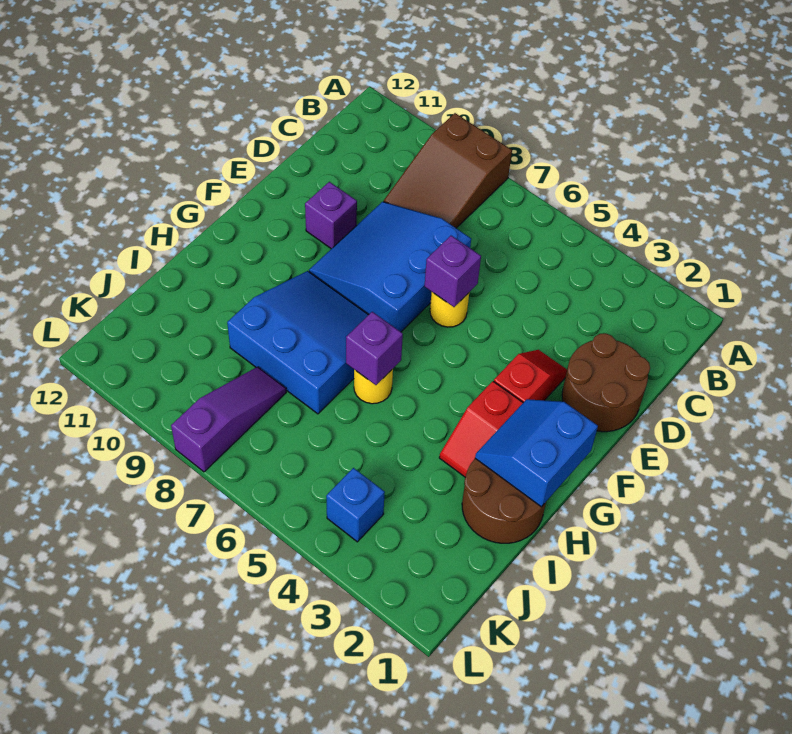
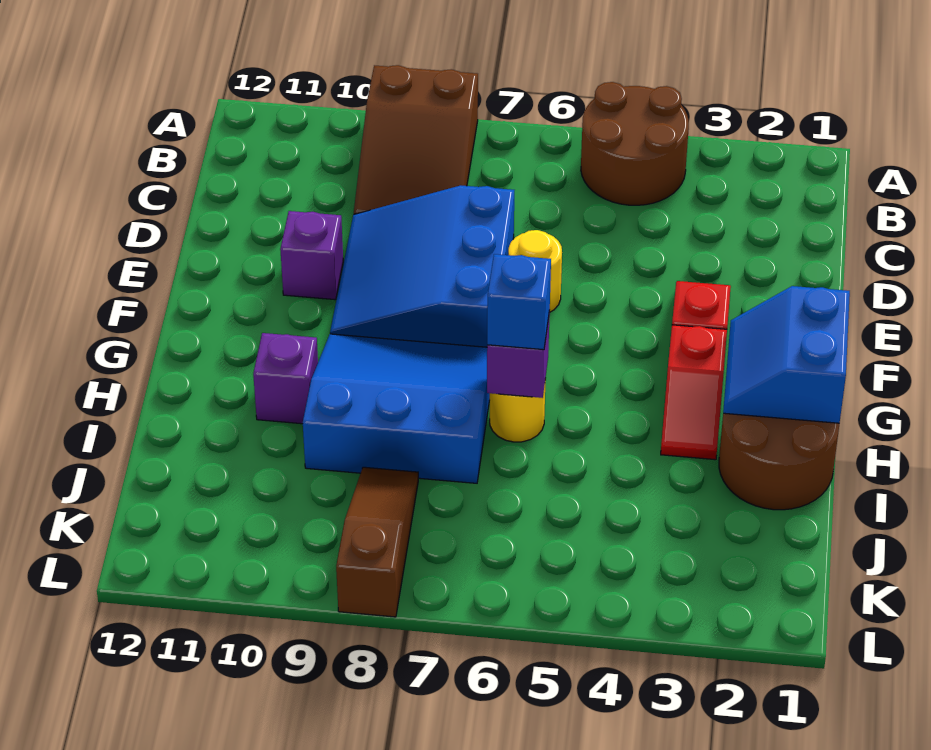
brown 2x2 round brick [562,333,650,432] -> brown 2x2 round brick moved to [581,82,689,205]
purple 1x1 brick [424,236,481,307] -> purple 1x1 brick moved to [253,333,318,424]
purple 1x3 slope [171,367,286,472] -> brown 1x3 slope [336,467,418,617]
blue 1x1 brick [326,468,385,542] -> blue 1x1 brick moved to [487,254,551,350]

